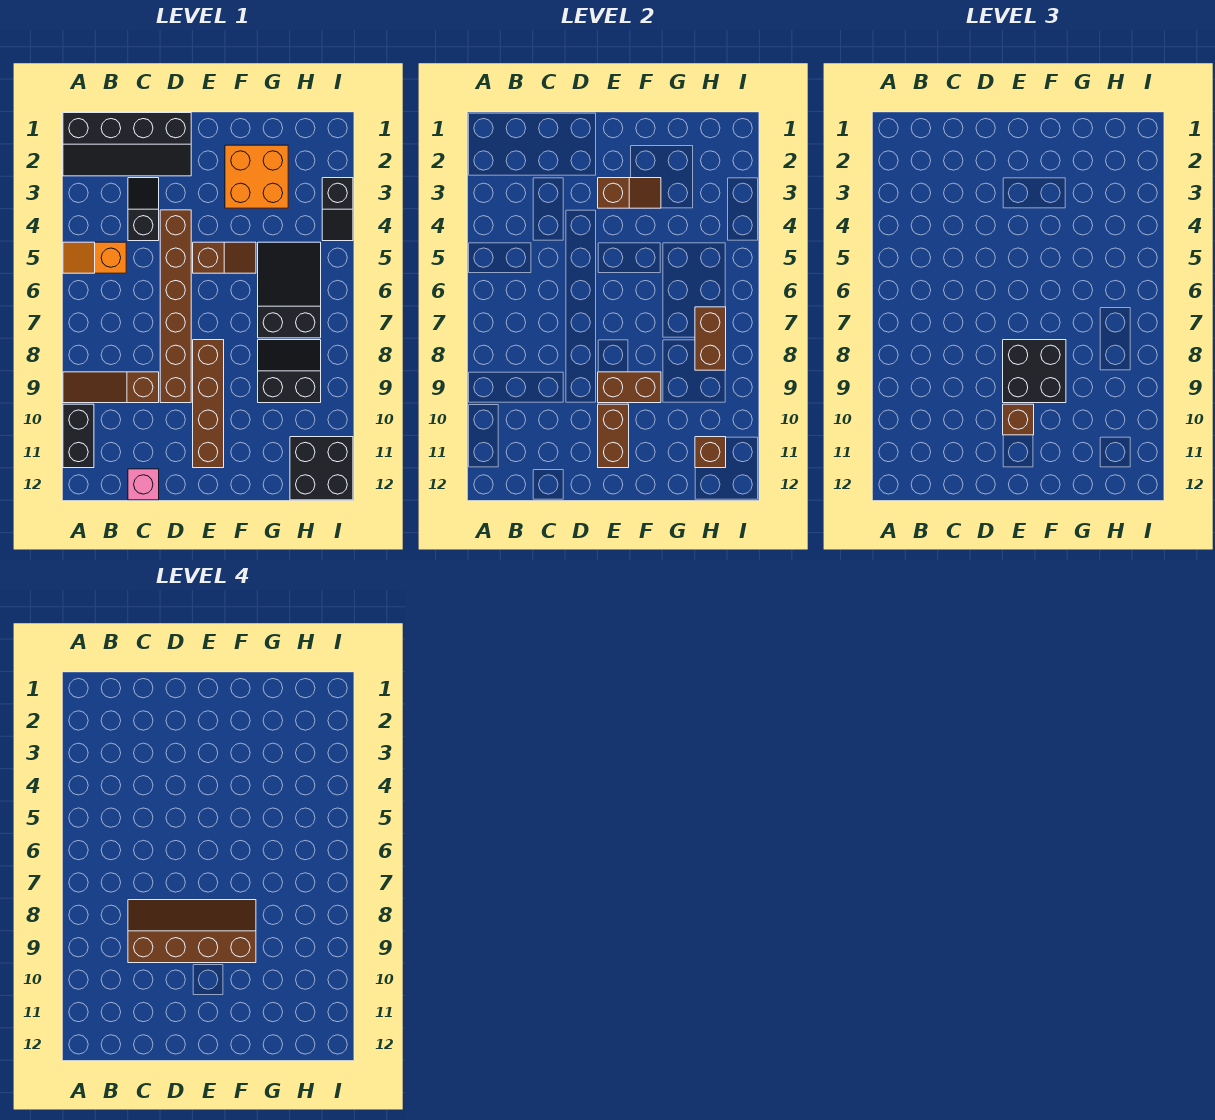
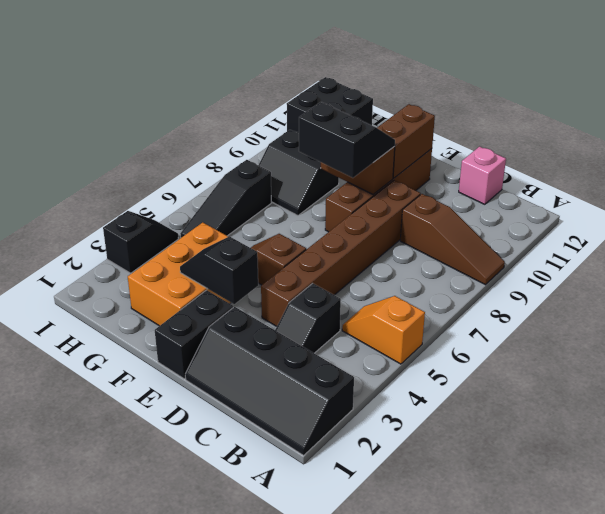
black 2x4 slope [63,113,191,176] -> black 2x4 slope turned to [185,307,354,455]
orange 1x2 slope [63,242,126,273] -> orange 1x2 slope turned to [342,296,425,364]
black 1x2 brick [63,404,94,468] -> black 1x2 brick moved to [155,290,233,379]
brown 2x4 slope [128,900,256,963] -> none
brown 1x2 slope [598,178,661,208] -> black 1x2 slope [180,236,258,304]
black 2x2 brick [1003,340,1066,403] -> black 2x2 slope [299,102,395,178]
brown 1x1 brick [1003,404,1034,435] -> none
orange 2x2 brick [225,145,288,208] -> orange 2x3 brick [128,222,231,326]
black 2x3 slope [258,242,321,338] -> black 1x3 slope [180,160,271,238]
brown 1x2 brick [695,307,726,370] -> none
brown 1x1 brick [695,437,726,468] -> none

